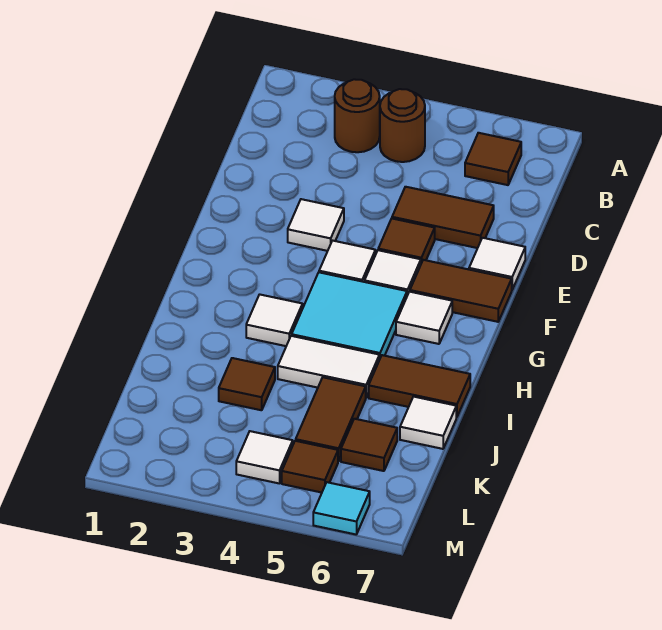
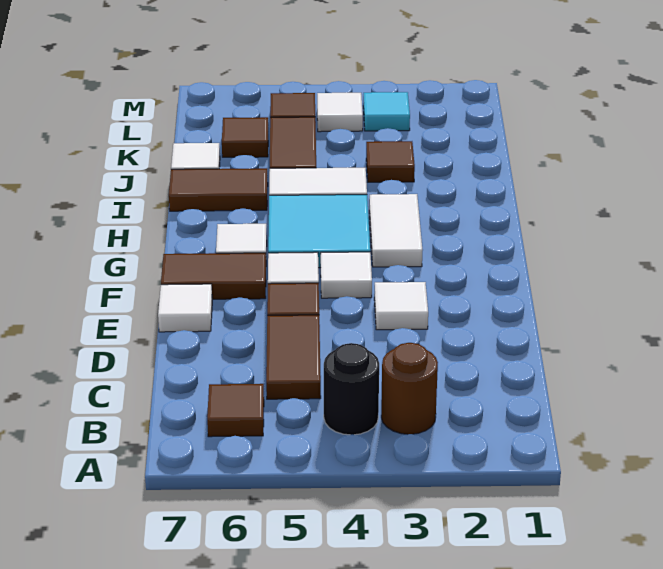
brown 1x1 round brick [380,89,425,162] -> black 1x1 round brick [324,343,379,435]
brown 1x2 tile [392,187,494,248] -> brown 1x2 tile turned to [266,315,321,399]
white 1x1 tile [246,294,303,346] -> white 1x2 tile [369,194,423,267]
cyan 1x1 tile [313,482,370,534] -> cyan 1x1 tile moved to [363,92,410,131]

